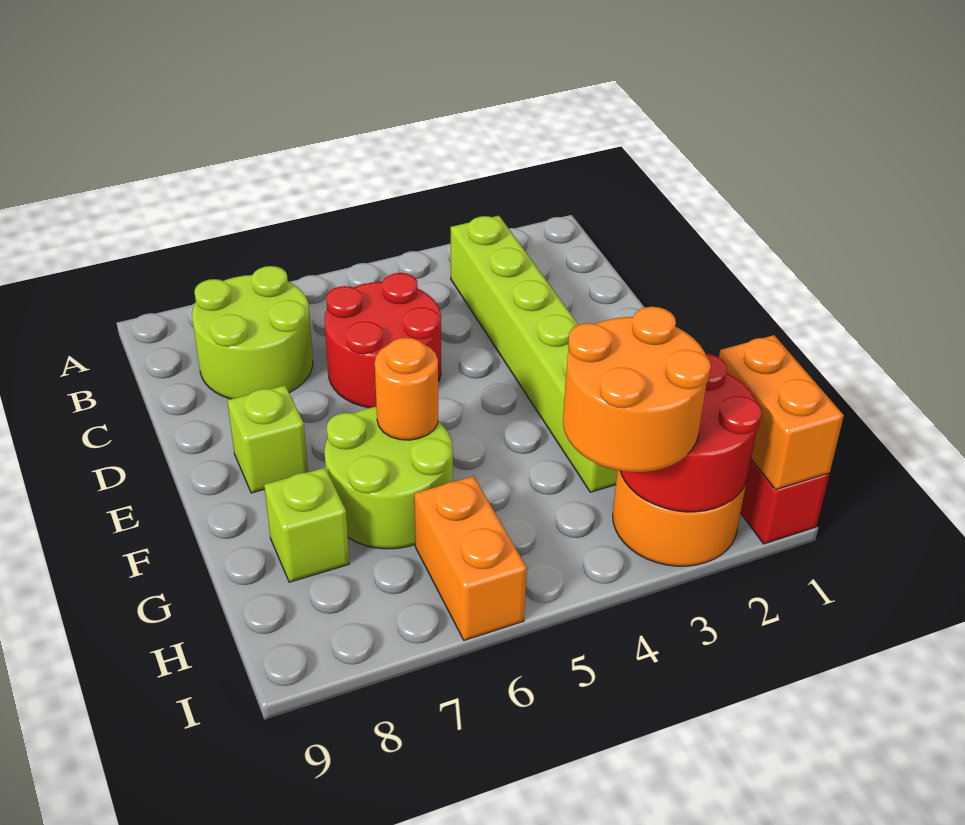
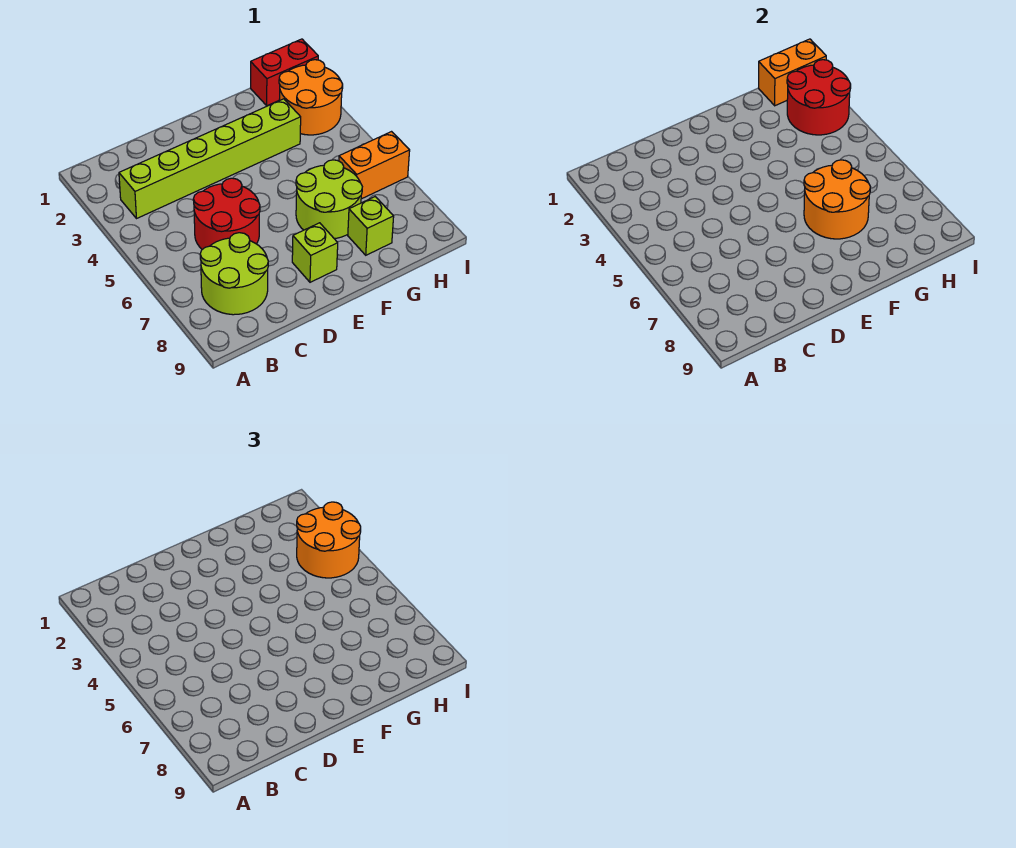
orange 1x1 round brick [375,338,438,440] -> orange 2x2 round brick [804,160,870,239]

